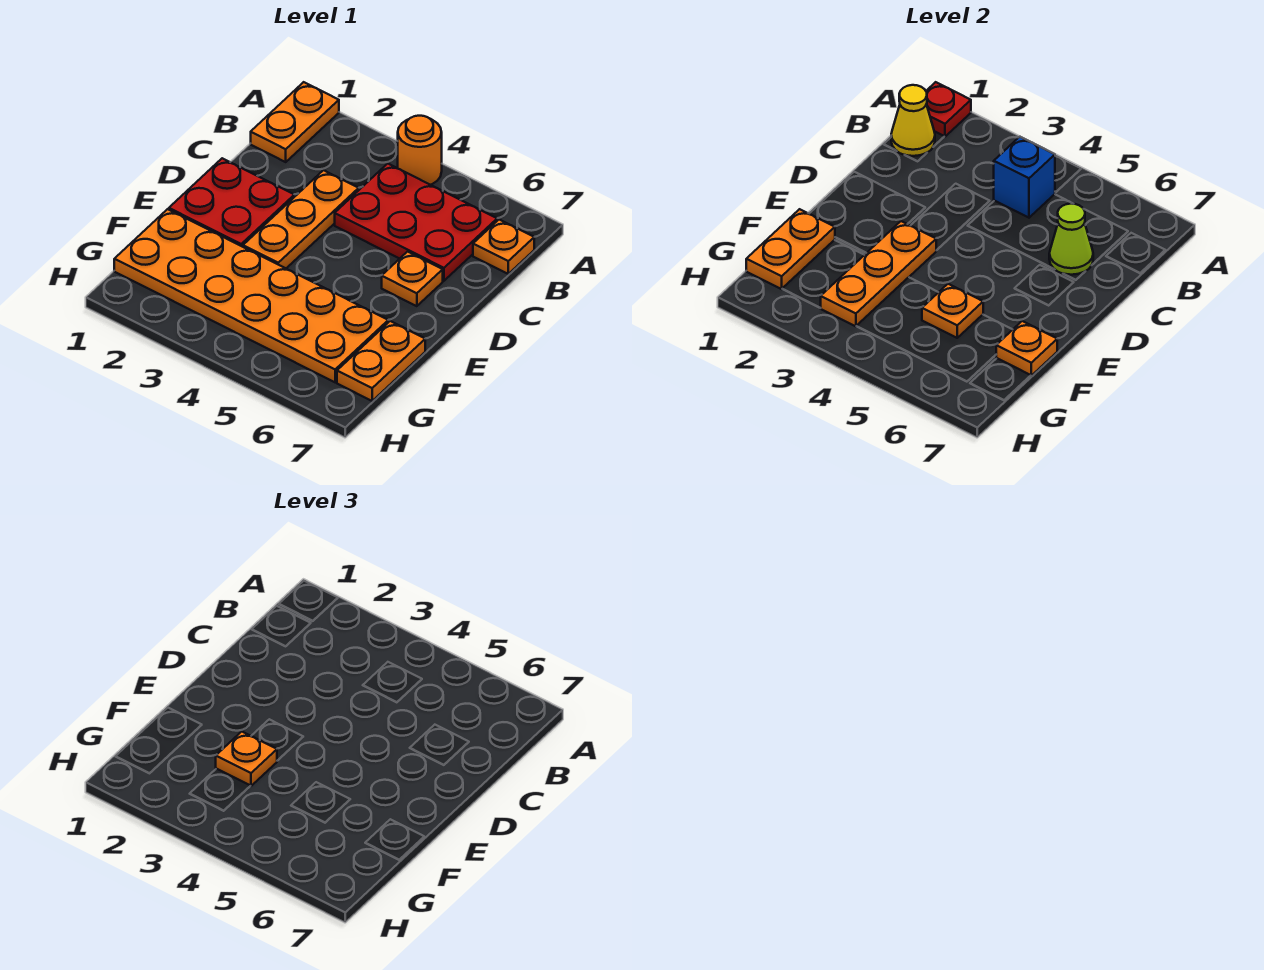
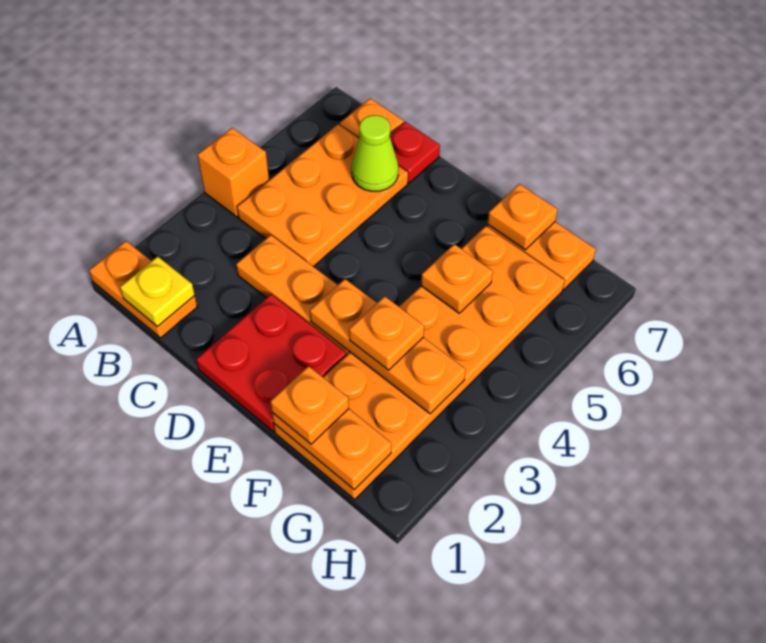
red 1x1 plate [926,82,971,137] -> red 1x1 plate moved to [390,122,440,183]
orange 1x1 round brick [398,116,442,185] -> orange 1x1 brick [198,128,269,217]
yellow 1x1 cone [891,85,935,156] -> yellow 1x1 plate [120,256,195,327]
red 2x3 plate [335,164,497,281] -> orange 2x3 plate [237,125,408,267]
blue 1x1 brick [994,137,1055,218] -> none
orange 1x1 plate [382,252,443,306] -> orange 1x1 plate moved to [270,366,349,444]

